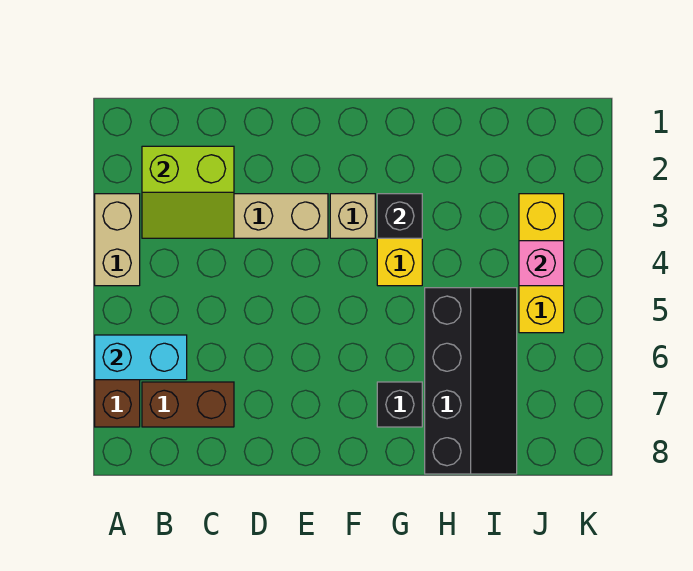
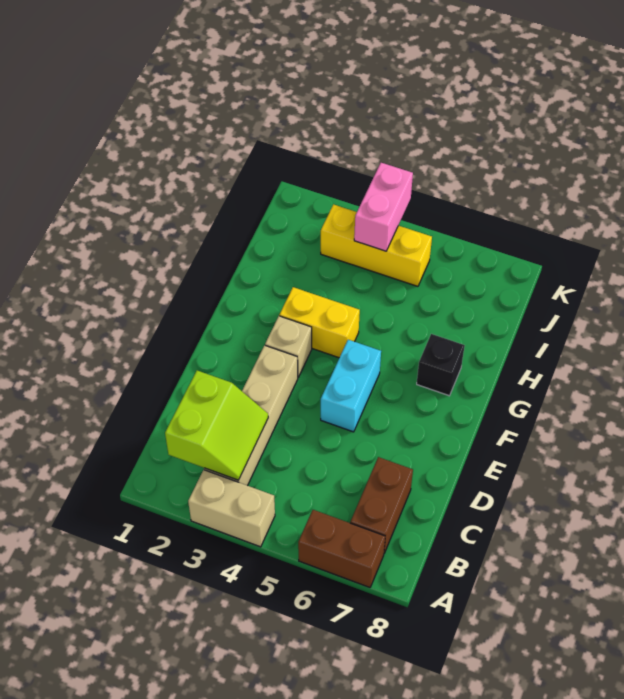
cyan 1x2 brick [95,335,187,380] -> cyan 1x2 brick moved to [321,340,381,432]
black 1x1 brick [377,194,422,238] -> none
black 2x4 slope [425,288,517,474] -> none
pink 1x1 brick [519,241,564,286] -> pink 1x2 brick [354,163,413,251]

